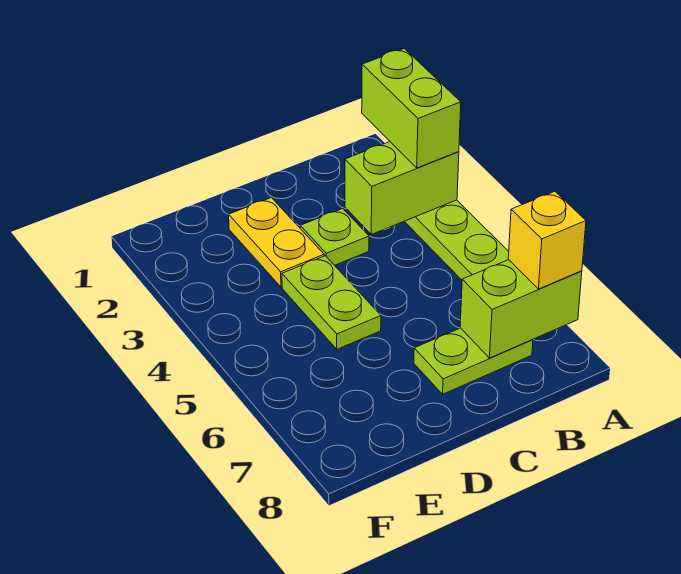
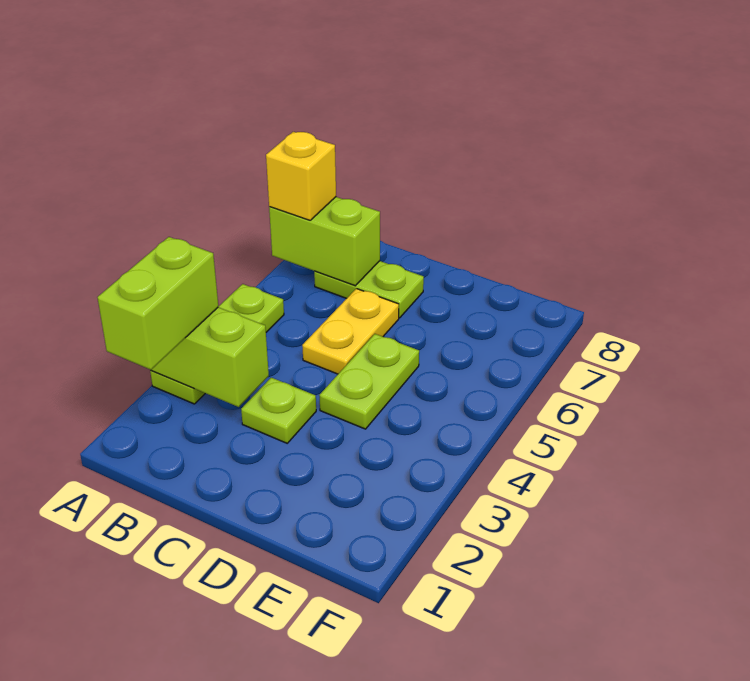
yellow 1x2 plate [229,198,324,287] -> yellow 1x2 plate moved to [302,289,399,374]

